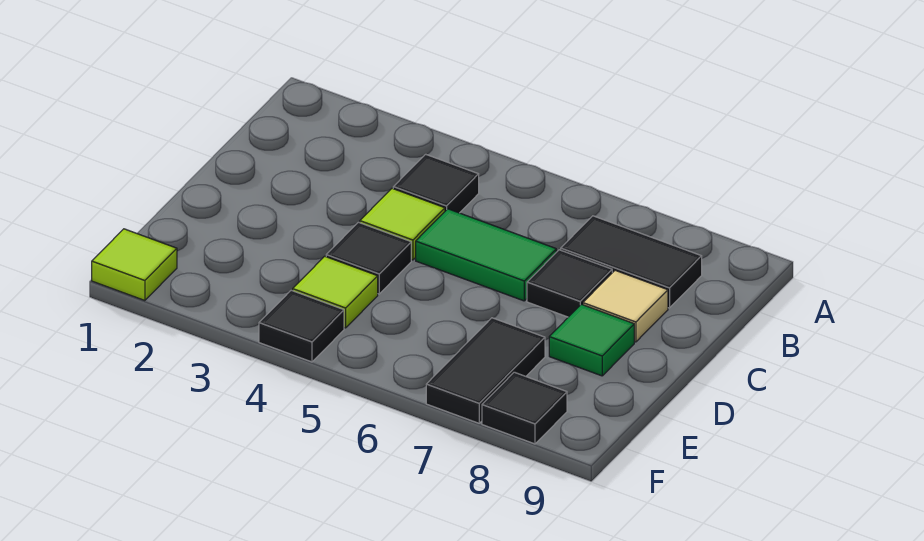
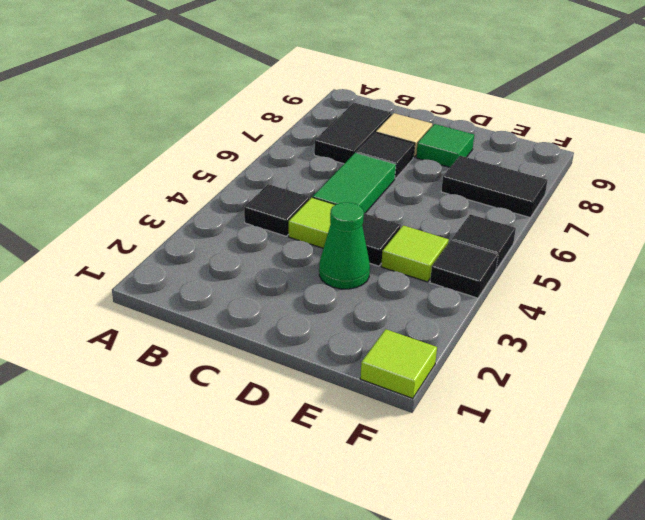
none -> green 1x1 cone [319,202,370,289]
black 1x1 tile [482,372,567,444] -> black 1x1 tile moved to [452,214,516,269]

